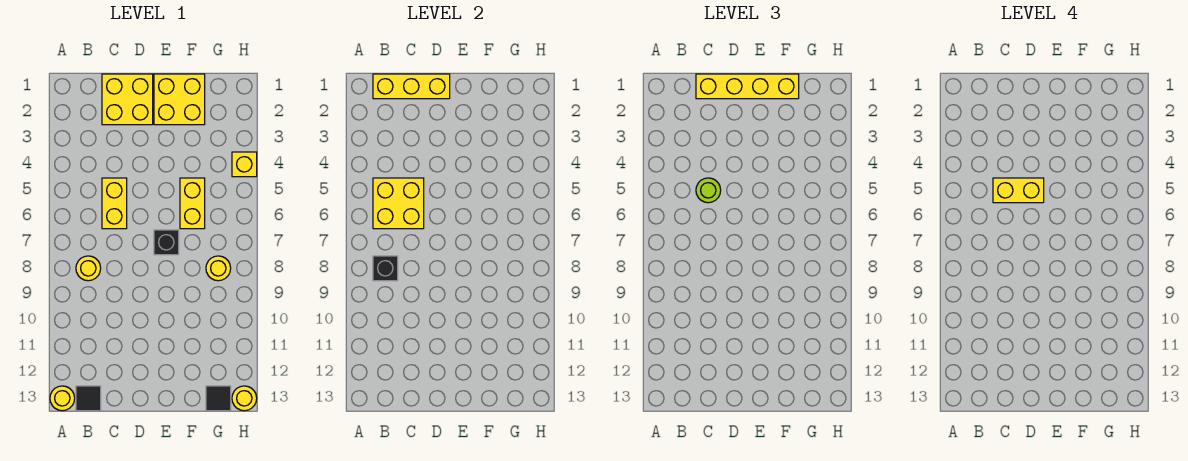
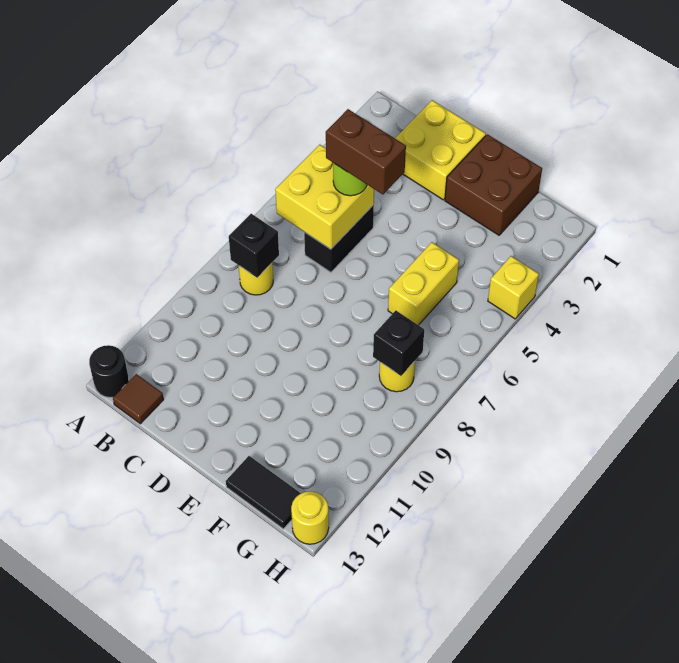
yellow 1x1 round brick [50,386,75,411] -> black 1x1 round brick [89,345,129,397]
yellow 1x3 brick [373,74,450,99] -> none
black 1x1 tile [76,386,101,411] -> brown 1x1 tile [113,374,164,424]
yellow 1x4 brick [696,74,799,99] -> none
yellow 1x2 brick [102,178,127,229] -> black 1x2 brick [304,205,374,272]
yellow 1x2 brick [993,178,1044,203] -> brown 1x2 brick [326,109,406,194]
yellow 2x2 brick [154,74,205,125] -> brown 2x2 brick [445,134,542,235]
black 1x1 brick [154,230,179,255] -> black 1x1 brick moved to [373,311,424,376]
black 1x1 tile [206,386,231,411] -> black 1x2 tile [226,456,301,529]

